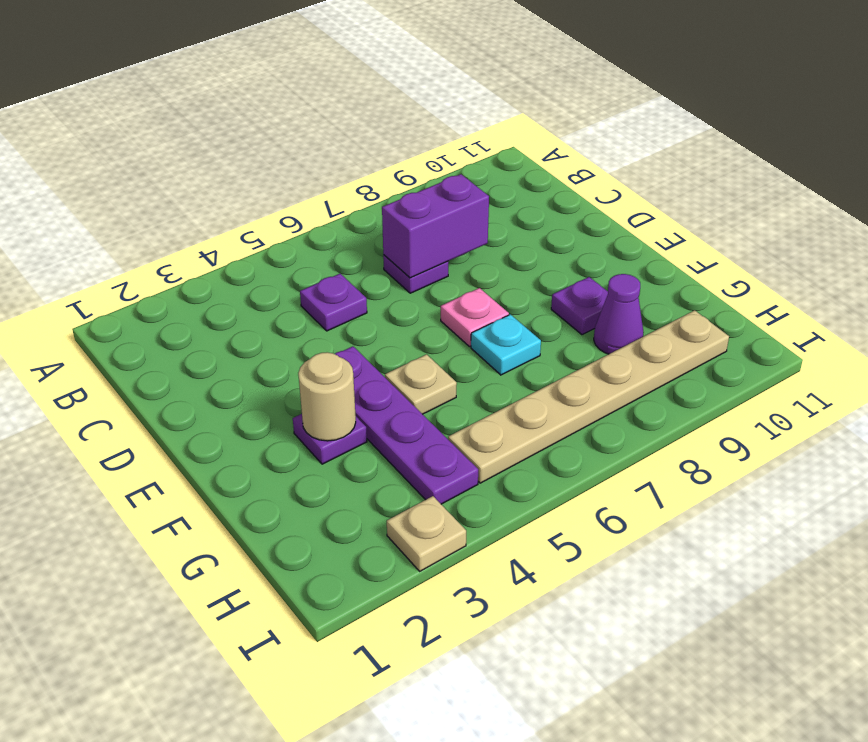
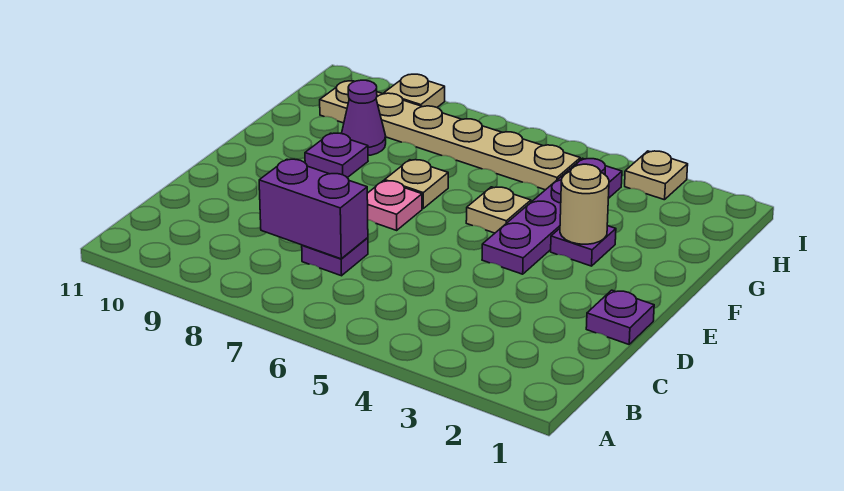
purple 1x1 plate [300,274,367,331] -> purple 1x1 plate moved to [586,290,654,344]
cyan 1x1 plate [471,314,541,375] -> tan 1x1 plate [385,160,448,208]
none -> tan 1x1 plate [384,74,445,107]

